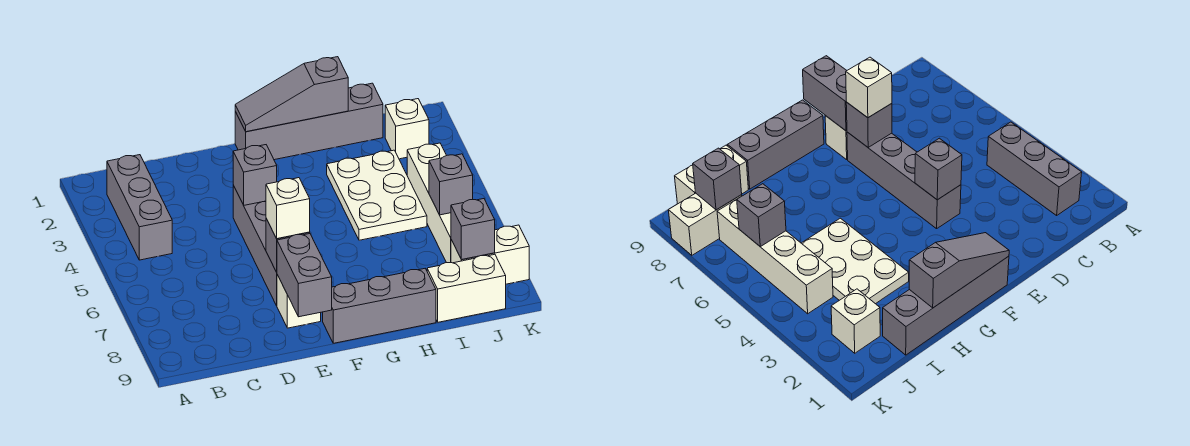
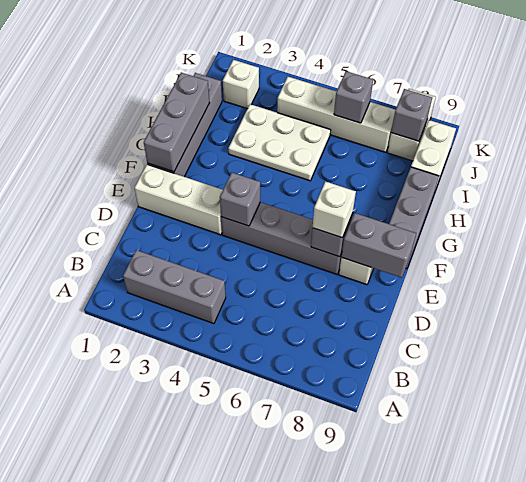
none -> white 1x3 brick [135,164,223,235]
grey 1x3 slope [235,57,348,132] -> grey 1x3 brick [144,73,210,172]

